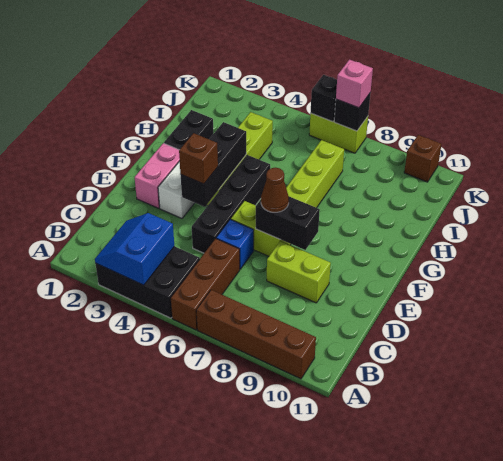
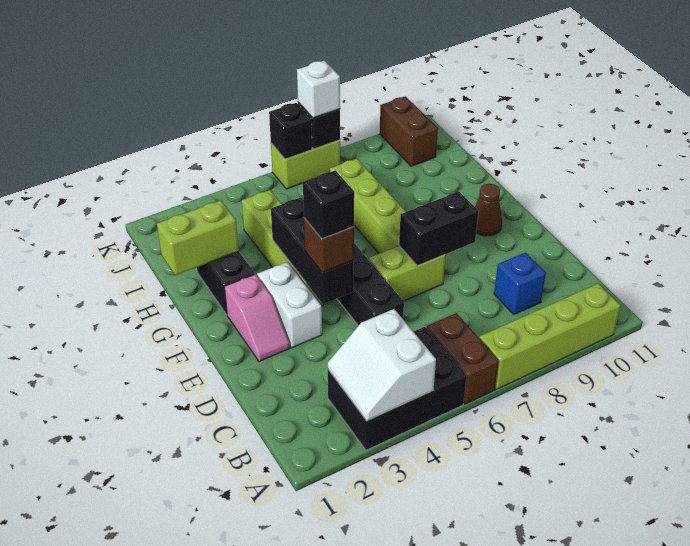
blue 2x2 slope [95,213,174,285] -> white 2x2 slope [328,309,436,421]
brown 1x3 brick [171,239,240,330] -> brown 1x2 brick [426,313,499,404]
brown 1x4 brick [196,290,316,379] -> lime 1x4 brick [479,283,621,389]
blue 1x1 brick [216,219,254,269] -> blue 1x1 brick moved to [494,252,546,314]
lime 1x2 brick [267,241,331,303] -> lime 1x2 brick moved to [157,200,239,275]
pink 1x2 brick [135,143,180,208] -> pink 1x2 slope [225,274,290,361]
none -> black 1x1 brick [302,170,354,239]
brown 1x1 cone [261,168,289,212] -> brown 1x1 cone moved to [475,184,502,236]
pink 1x1 brick [336,60,373,108] -> white 1x1 brick [297,61,340,118]
brown 1x1 brick [404,135,441,182] -> brown 1x2 brick [380,96,438,166]

